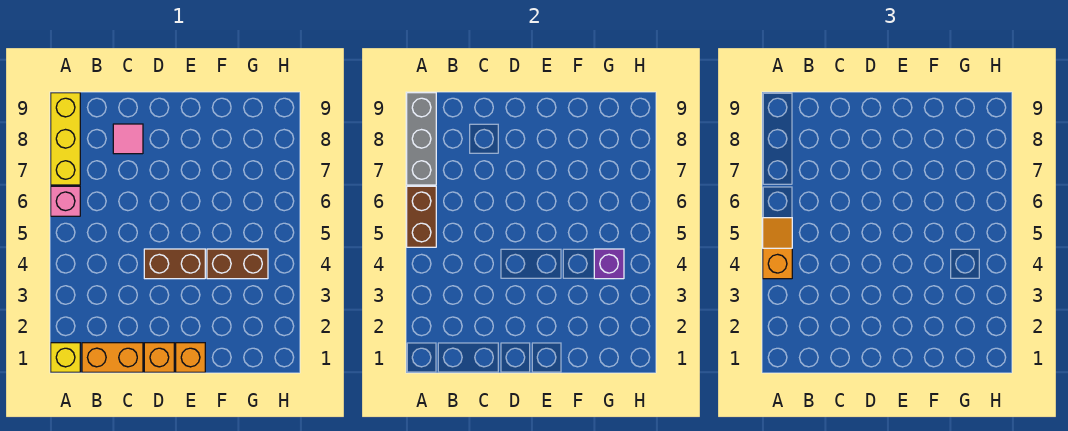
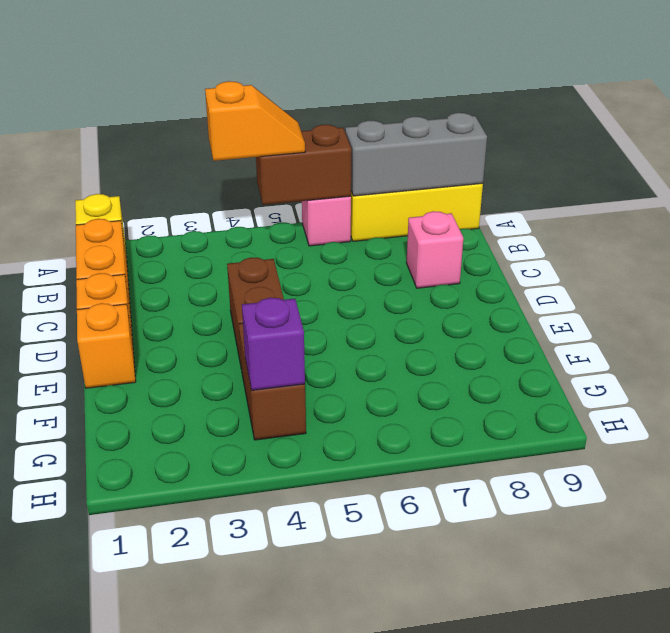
pink 1x1 tile [113,124,143,154] -> pink 1x1 brick [406,211,463,288]

